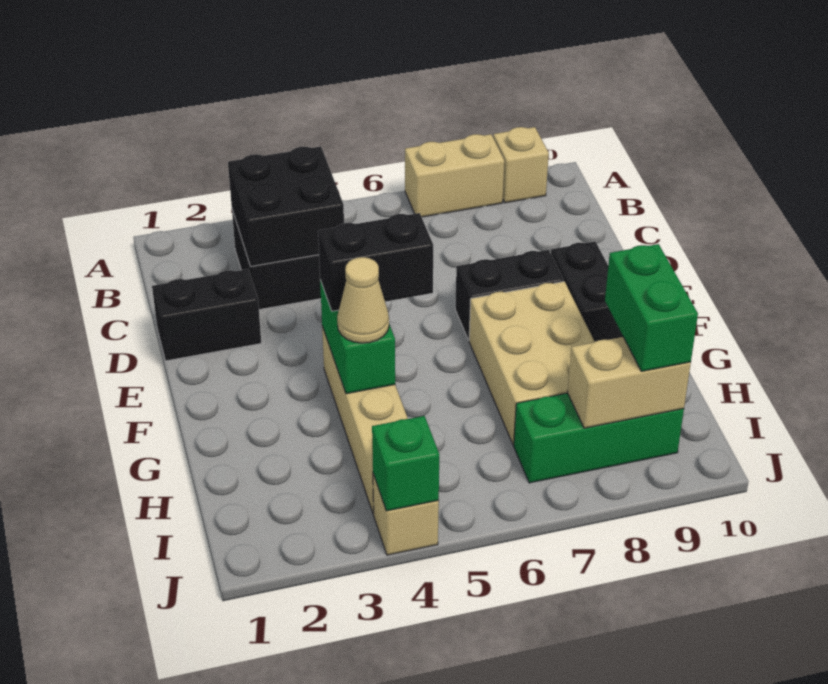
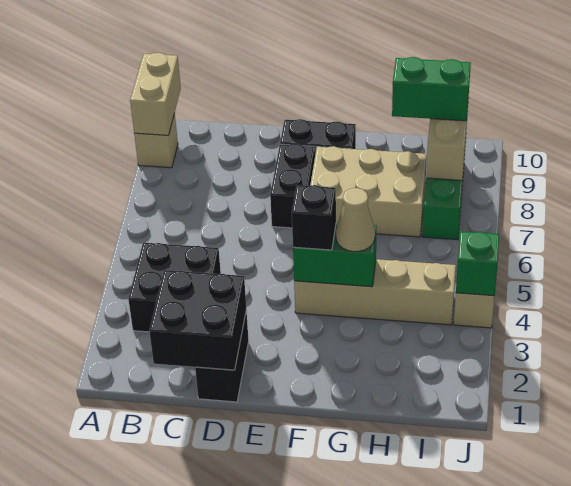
tan 1x2 brick [405,134,504,217] -> tan 1x2 brick moved to [130,53,181,135]
black 2x2 brick [228,146,344,266] -> black 2x2 brick moved to [149,270,246,370]
black 1x2 brick [318,213,433,311] -> black 1x1 brick [292,185,336,250]

